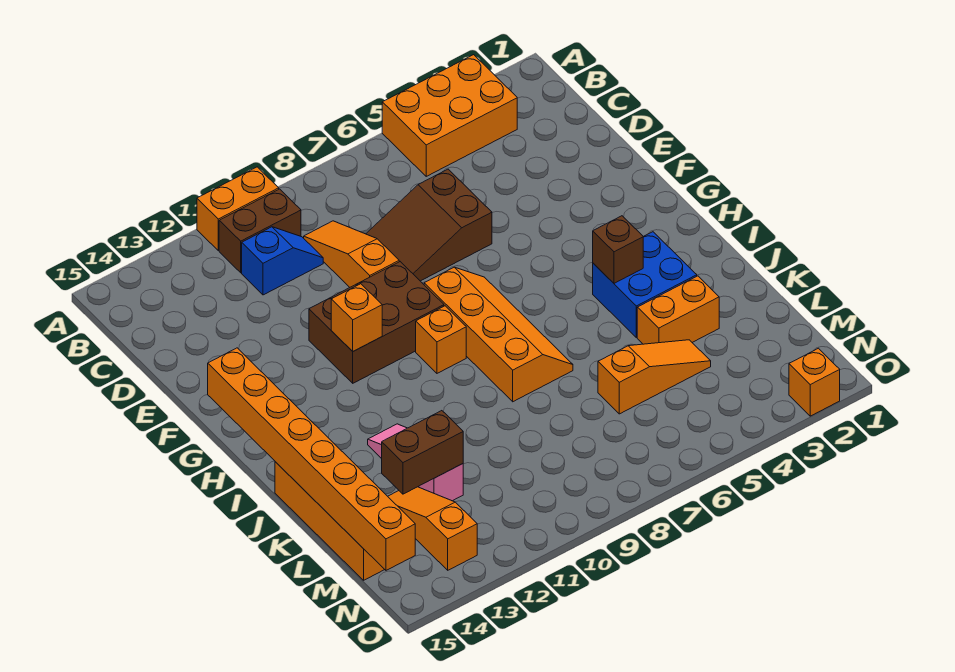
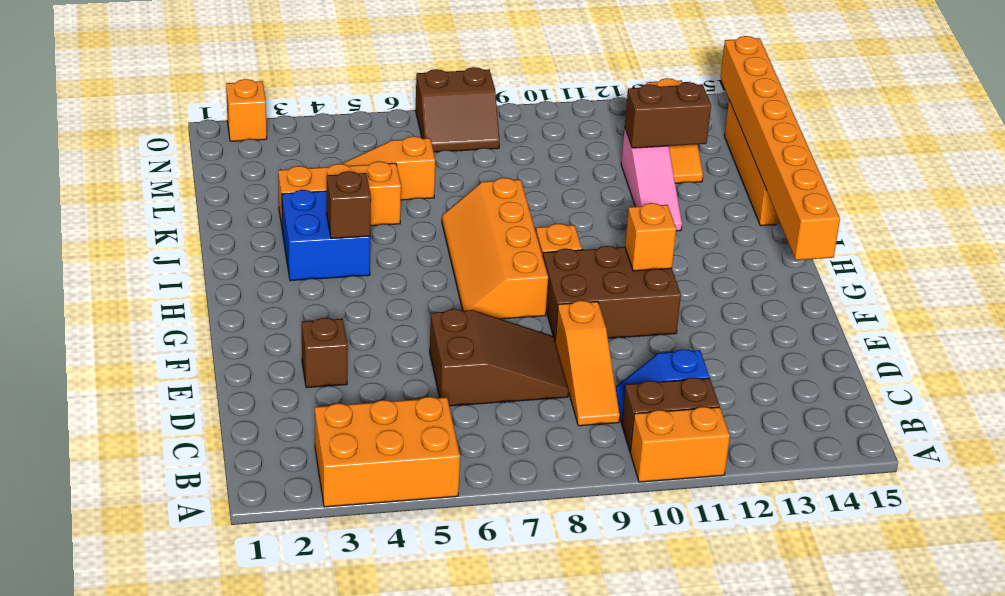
none -> brown 1x1 brick [302,318,347,388]
orange 1x2 brick [637,276,719,344] -> orange 1x3 brick [278,161,401,231]
none -> brown 2x2 slope [416,67,500,152]

